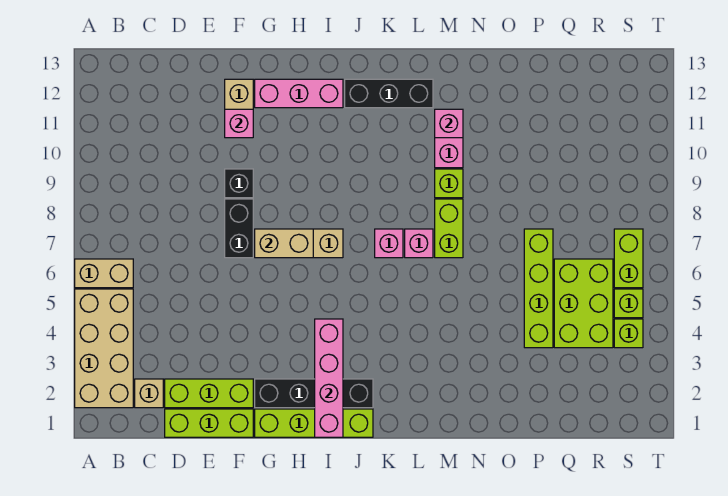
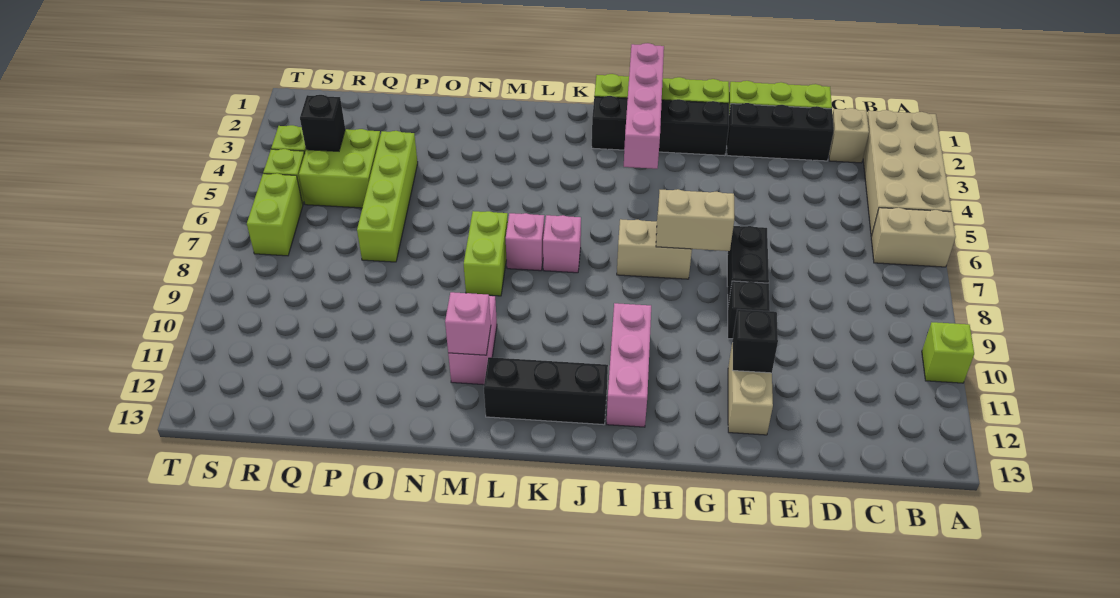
lime 1x3 brick [165,379,253,408] -> black 1x3 brick [727,103,834,161]
pink 1x1 brick [225,109,253,138] -> black 1x1 brick [732,309,778,373]
pink 1x3 brick [255,79,343,108] -> pink 1x3 brick turned to [606,303,651,427]
lime 1x1 brick [435,169,463,198] -> lime 1x1 brick moved to [922,322,974,383]
lime 2x3 brick [554,259,613,348] -> lime 2x2 brick [299,129,380,208]
none -> black 1x1 brick [300,95,345,151]

